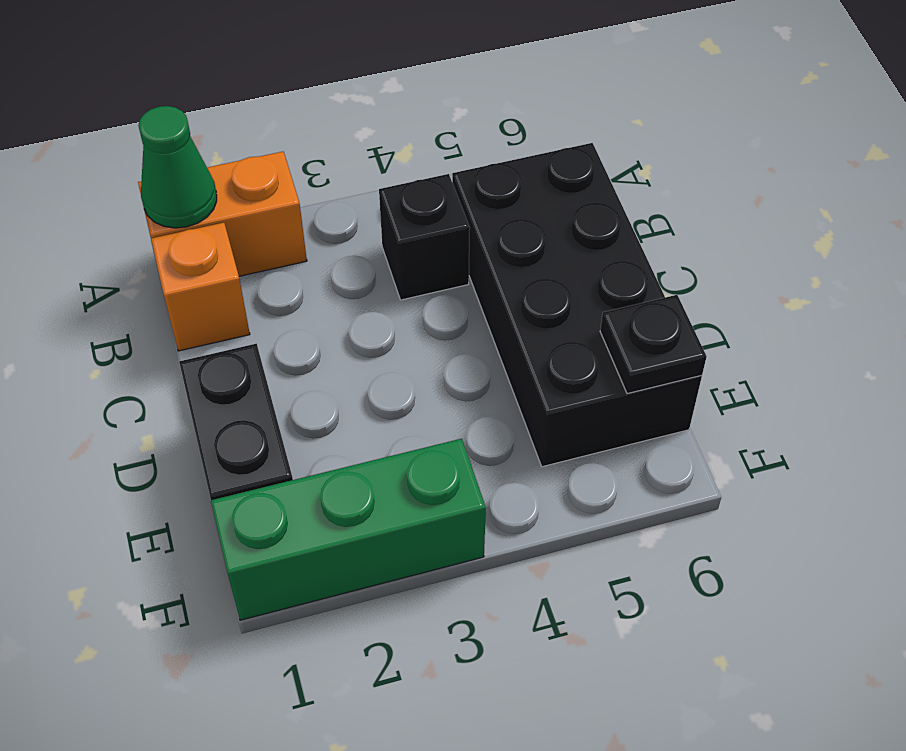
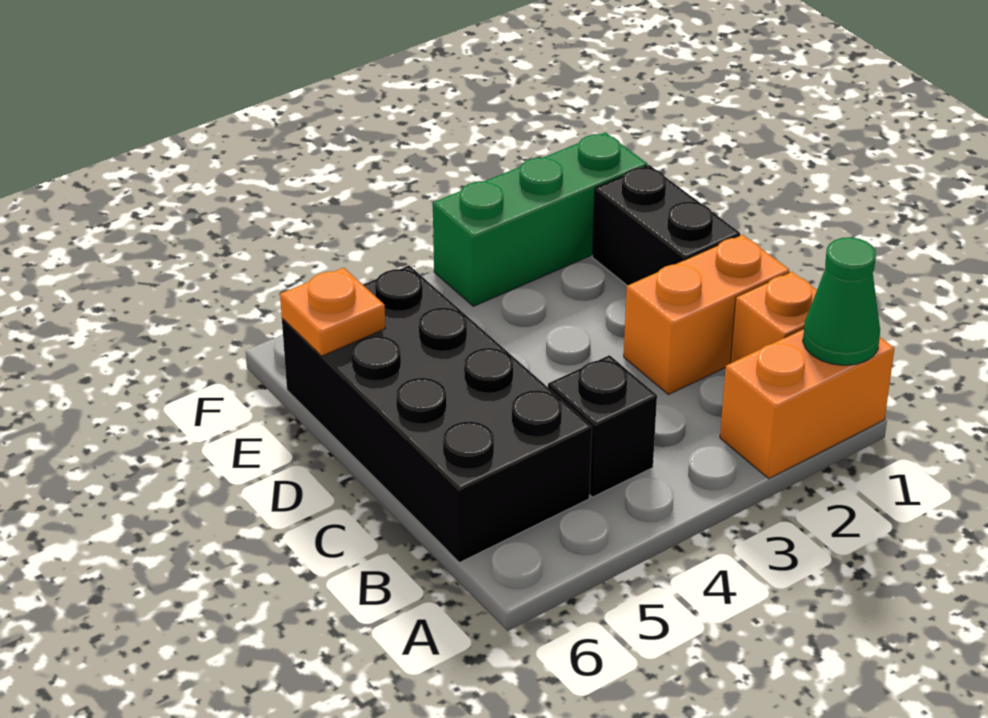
none -> orange 1x2 brick [624,235,789,395]
black 1x1 plate [600,295,707,394] -> orange 1x1 plate [280,268,385,356]

